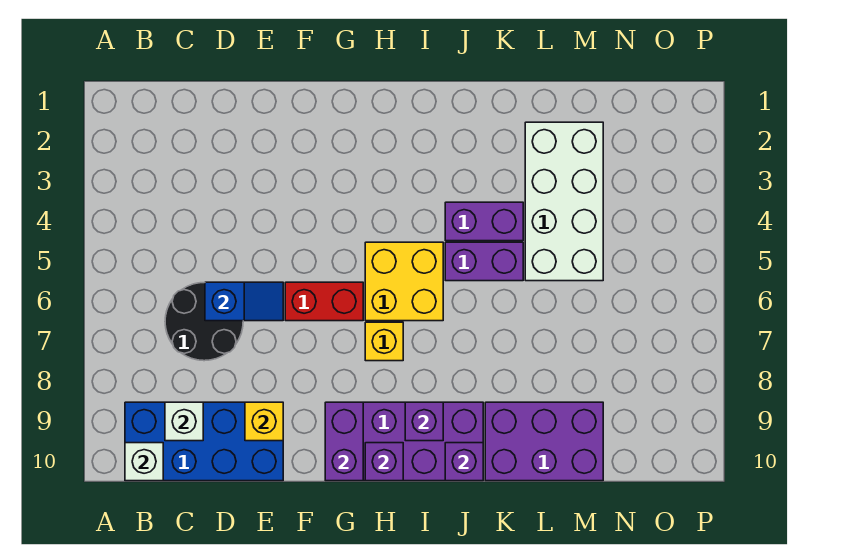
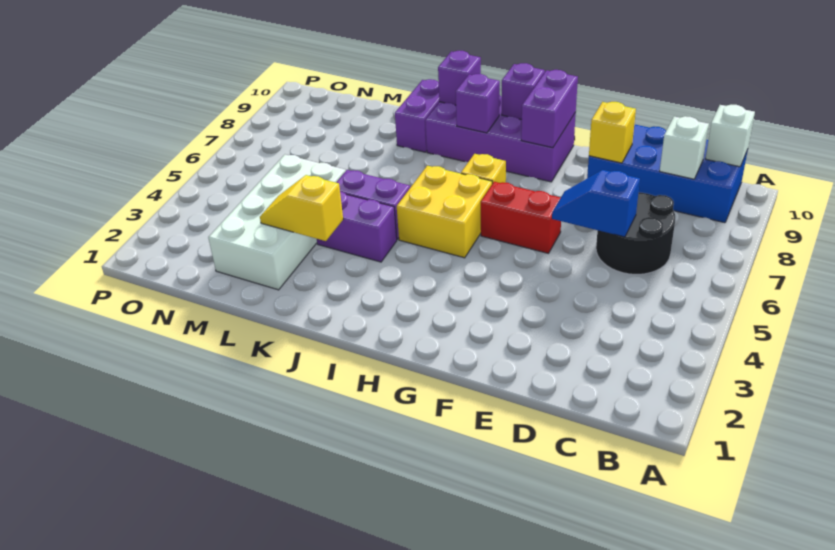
none -> yellow 1x2 slope [260,175,343,241]
purple 2x3 brick [485,402,603,481] -> purple 1x2 brick [395,79,439,152]

